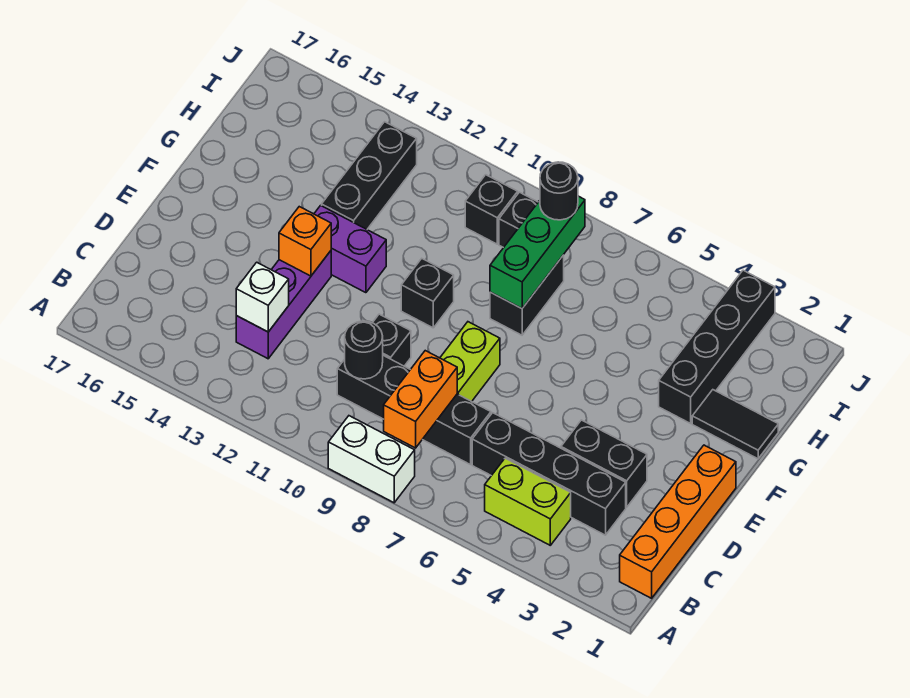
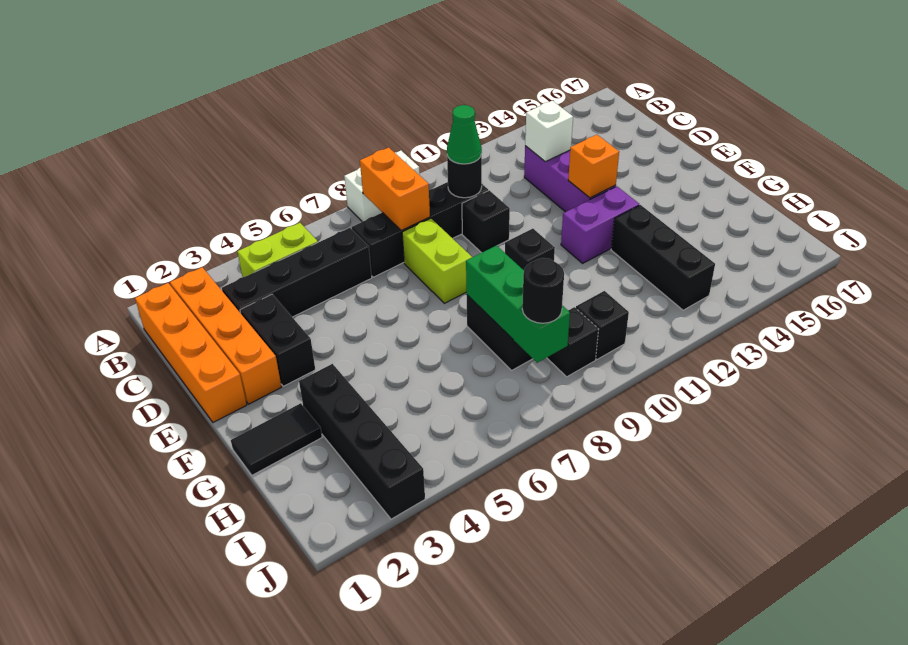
none -> orange 1x4 brick [170,267,281,404]
none -> green 1x1 cone [447,105,482,164]
black 1x2 brick [561,420,647,507] -> black 1x2 brick turned to [240,294,315,386]

